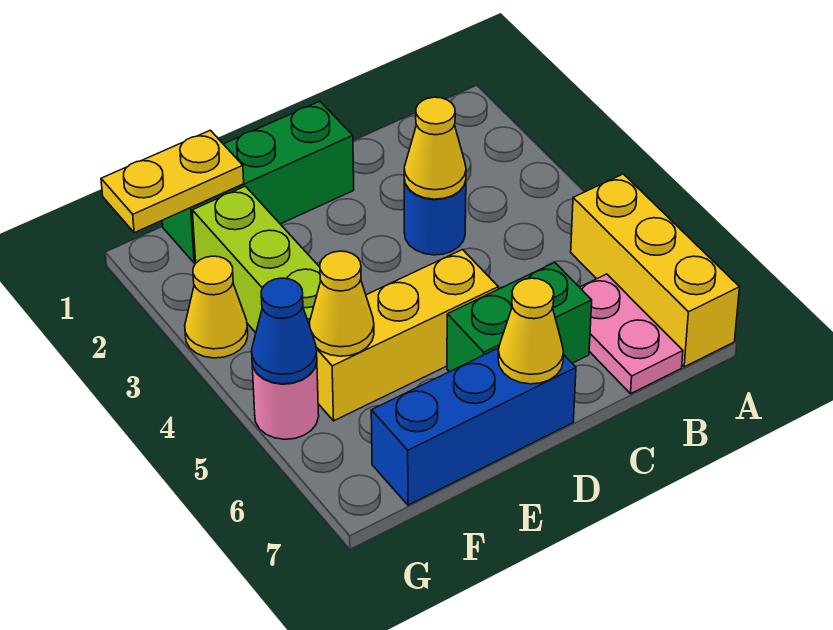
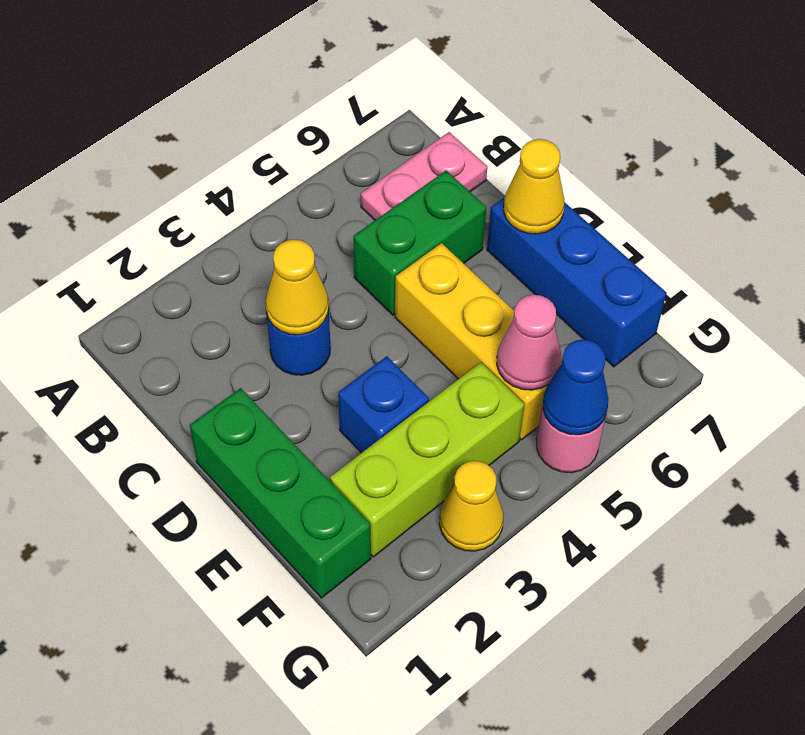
yellow 1x3 brick [571,174,740,367] -> none
green 1x2 brick [447,263,592,372] -> green 1x2 brick turned to [353,171,486,315]
none -> blue 1x1 brick [338,356,429,453]
yellow 1x2 plate [101,130,244,233] -> none
yellow 1x1 cone [309,251,374,356] -> pink 1x1 cone [497,295,561,390]

